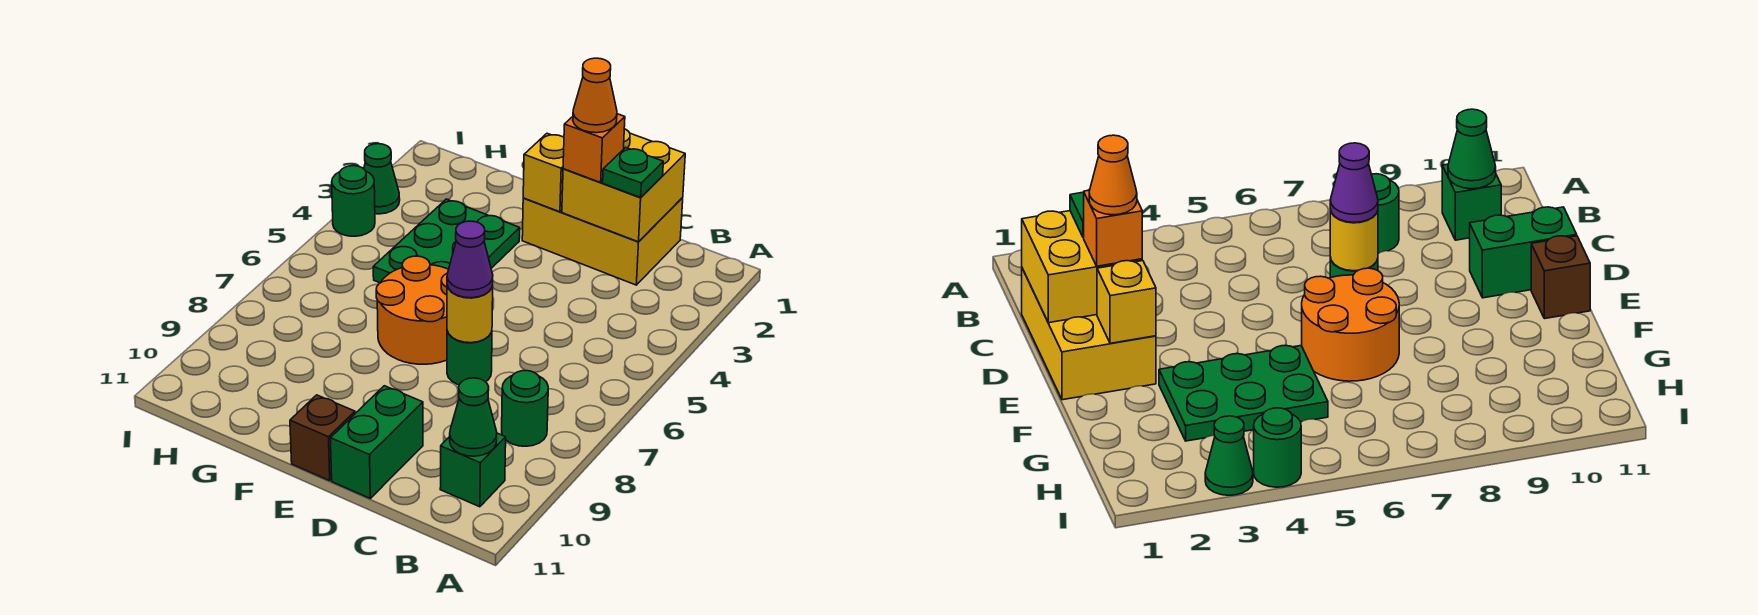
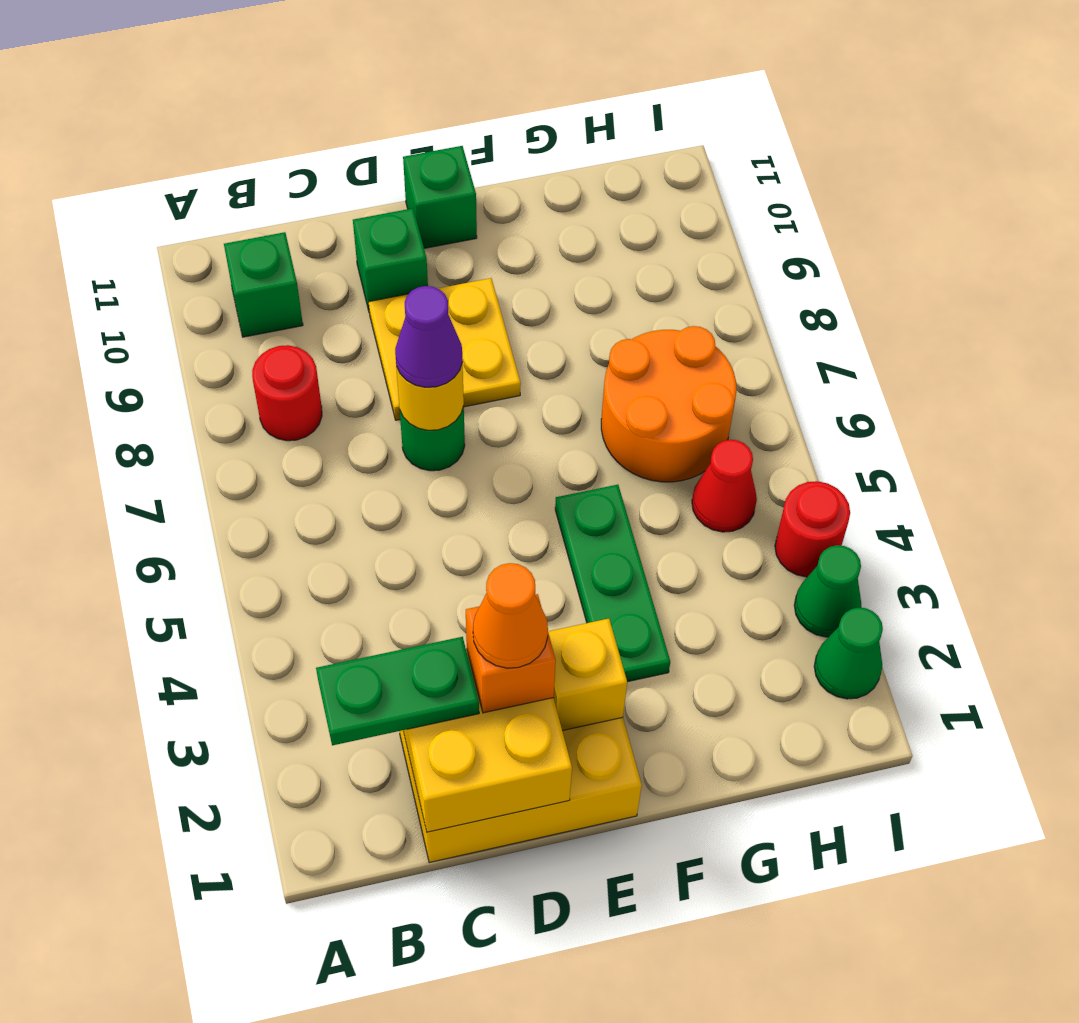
green 1x1 round brick [502,371,548,446] -> red 1x1 round brick [252,345,322,441]
green 1x1 cone [450,378,497,456] -> green 1x1 cone moved to [814,608,883,699]
green 1x1 plate [603,147,663,198] -> green 1x2 plate [316,637,479,745]
none -> yellow 2x2 plate [369,278,521,420]
green 1x2 brick [331,386,423,498] -> green 1x1 brick [353,208,428,311]
orange 2x2 round brick [376,256,449,364] -> orange 2x2 round brick moved to [601,326,737,482]
brown 1x1 brick [290,395,355,481] -> green 1x1 brick [403,146,477,248]
green 2x3 plate [373,199,520,283] -> green 1x3 plate [555,485,670,682]
none -> red 1x1 cone [692,440,757,532]
green 1x1 round brick [332,166,375,236] -> red 1x1 round brick [775,481,850,577]

